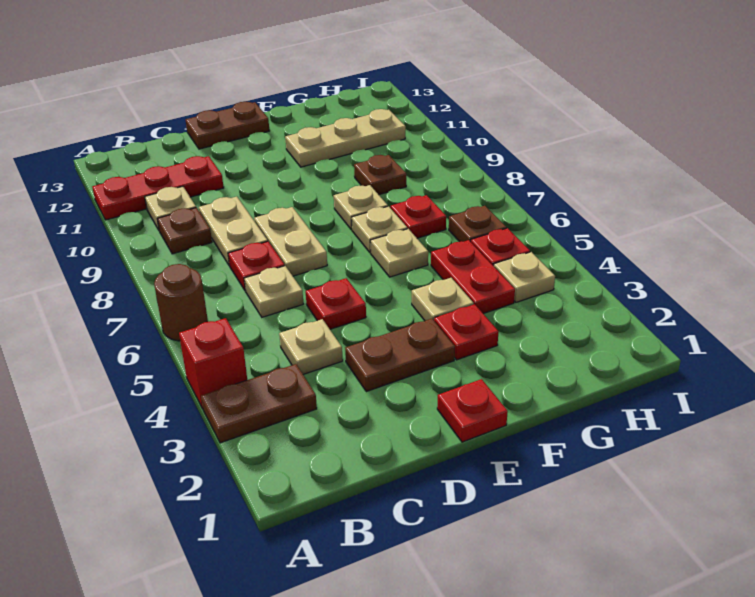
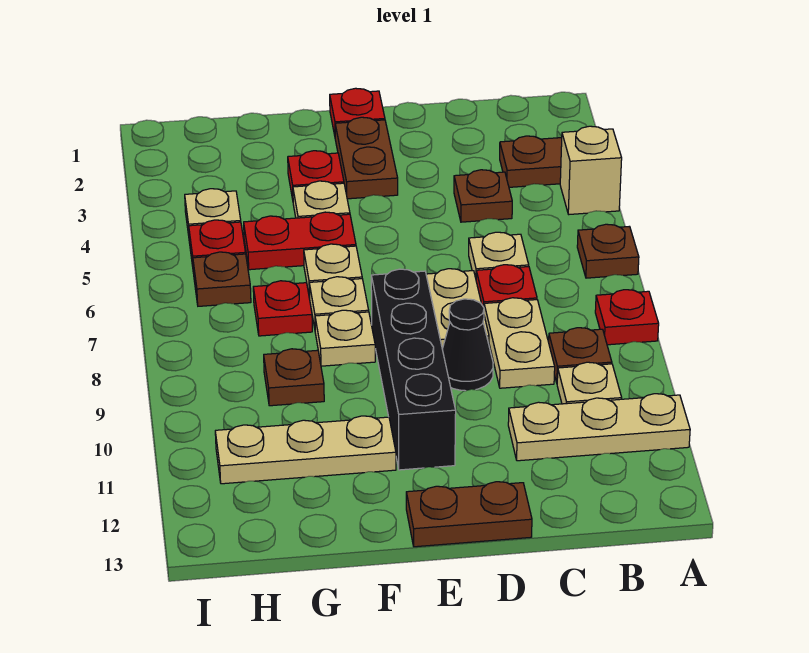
red 1x1 brick [179,318,247,409] -> tan 1x1 brick [560,126,622,214]
brown 1x1 round brick [154,264,208,341] -> brown 1x1 plate [577,224,639,278]
red 1x3 plate [92,156,224,220] -> tan 1x3 plate [508,394,690,461]
tan 1x1 plate [279,319,343,374] -> brown 1x1 plate [454,170,512,222]
brown 1x2 plate [345,319,455,392] -> brown 1x2 plate turned to [335,117,398,199]
red 1x1 plate [306,278,366,329] -> red 1x1 plate moved to [595,290,659,345]
none -> black 1x1 cone [442,299,493,391]
none -> black 1x4 brick [371,269,456,470]
red 1x2 plate [431,240,515,314] -> red 1x2 plate turned to [244,212,356,270]

